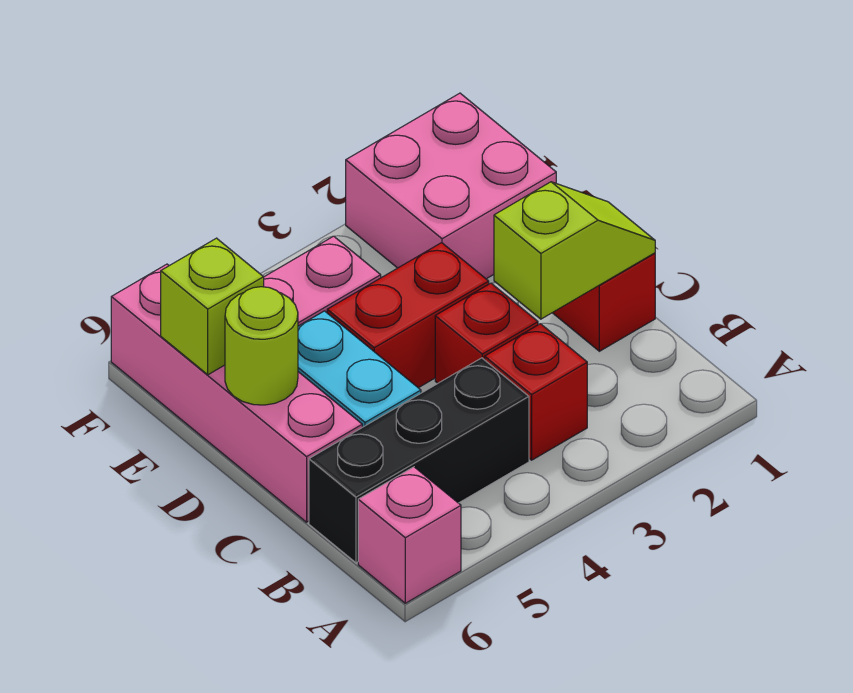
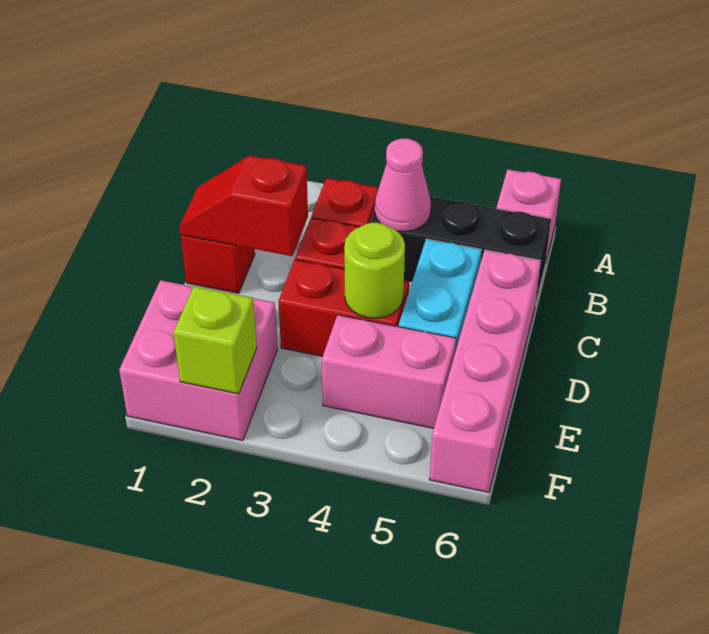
none -> pink 1x1 cone [375,138,431,231]
lime 1x2 slope [494,182,655,319] -> red 1x2 slope [180,155,308,256]
lime 1x1 round brick [225,287,298,405] -> lime 1x1 round brick moved to [344,223,405,318]
lime 1x1 brick [161,238,264,375] -> lime 1x1 brick moved to [174,286,257,394]

